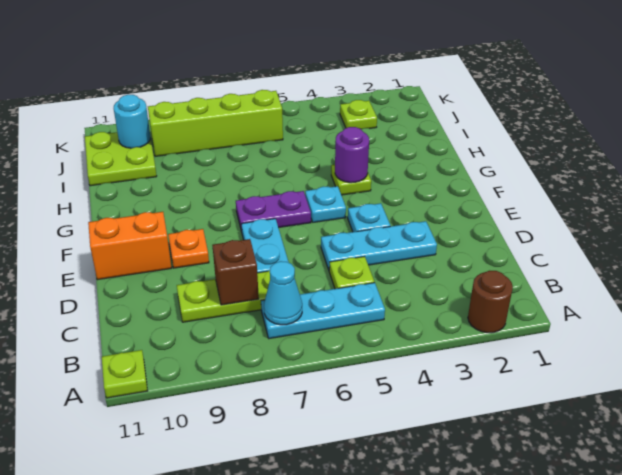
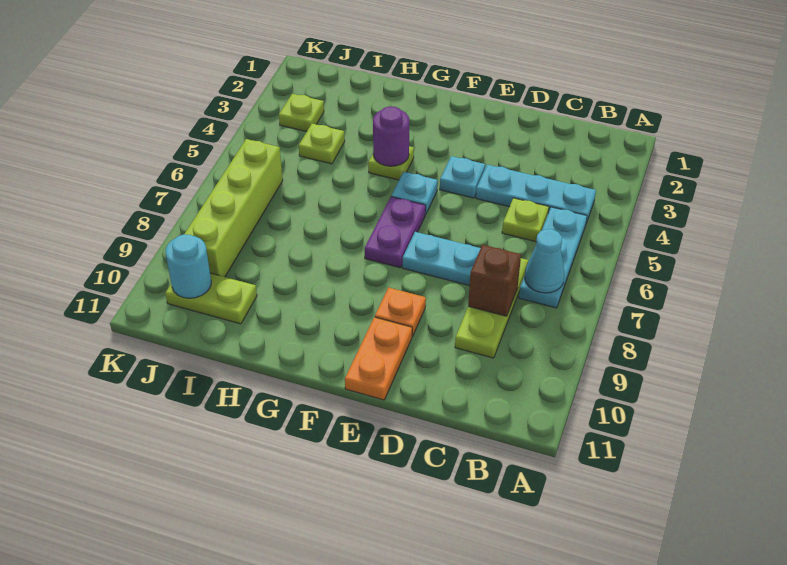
brown 1x1 round brick [468,271,513,333] -> none
lime 1x1 plate [102,350,148,398] -> lime 1x1 plate moved to [299,124,345,164]
cyan 1x3 plate [321,221,437,270] -> cyan 1x3 plate turned to [476,165,596,223]
orange 1x2 brick [88,212,172,280] -> orange 1x2 plate [345,317,412,400]
lime 2x2 plate [85,132,157,186] -> lime 1x2 plate [165,273,257,324]

